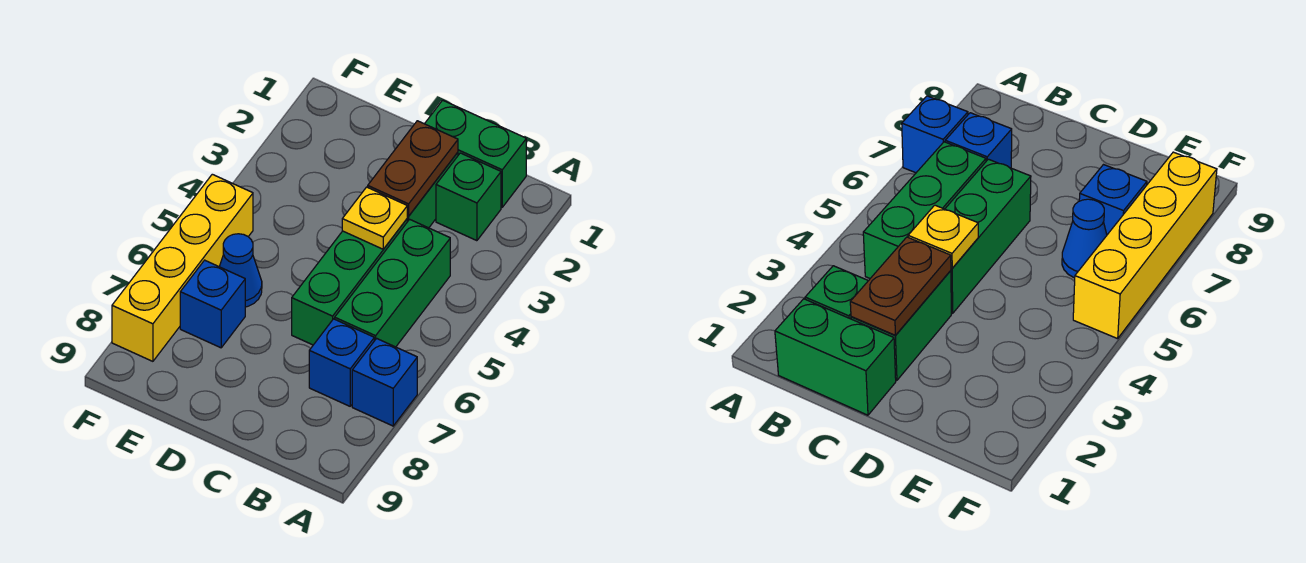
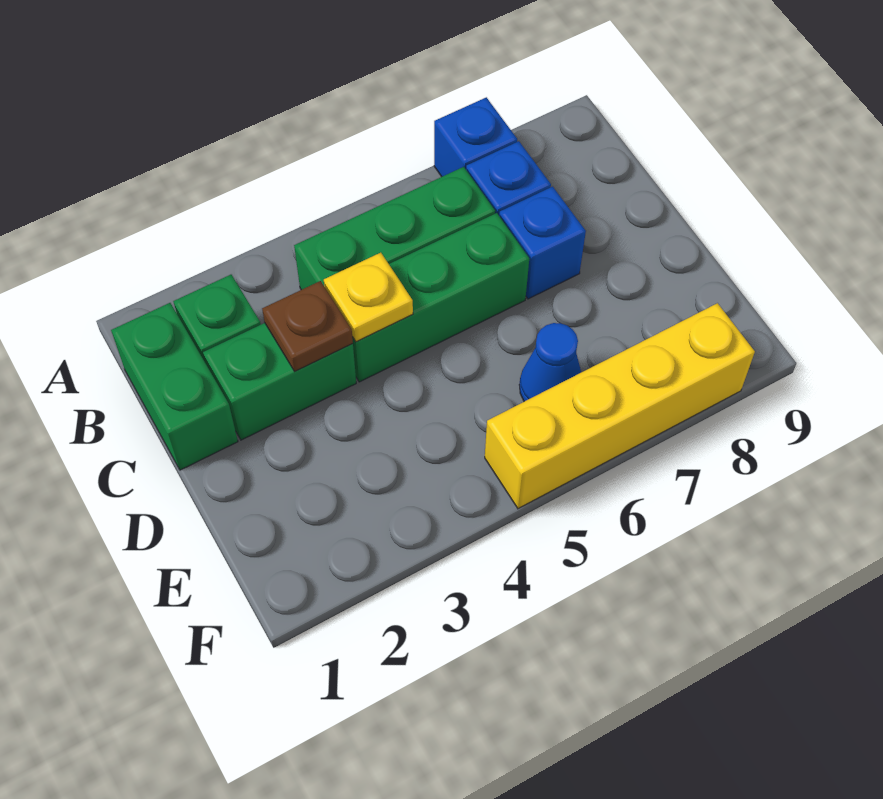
brown 1x2 plate [368,121,458,216] -> brown 1x1 plate [262,281,353,371]
blue 1x1 brick [180,260,245,348] -> blue 1x1 brick moved to [499,186,586,299]

